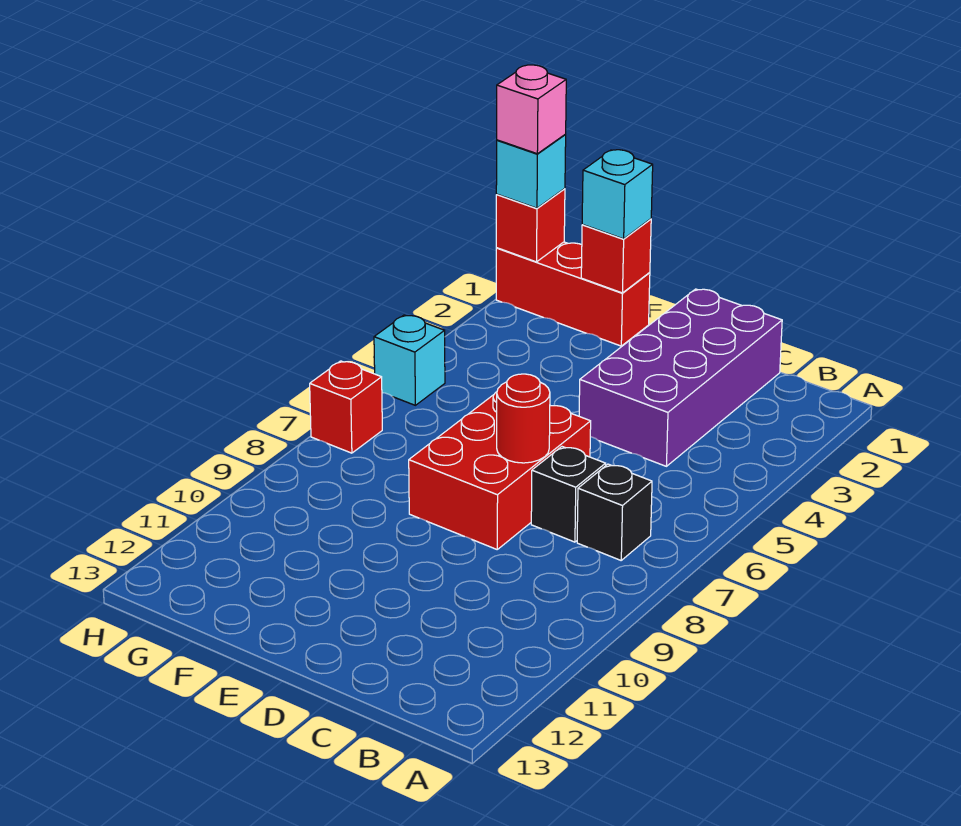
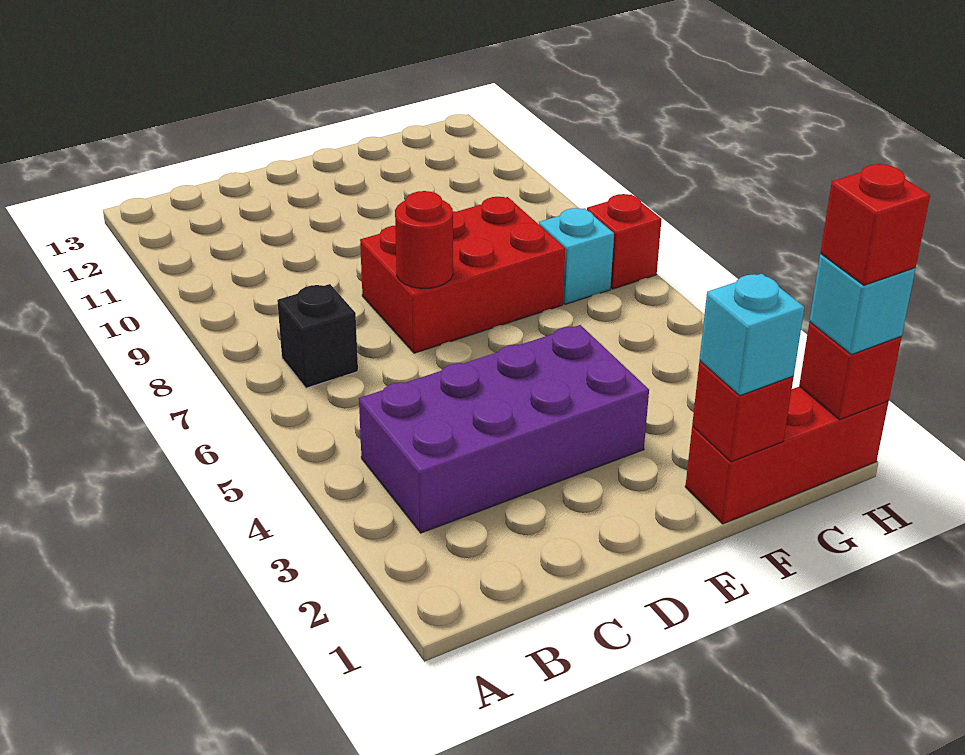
purple 2x4 brick [579,289,782,466] -> purple 2x4 brick turned to [359,325,649,533]
black 1x1 brick [531,447,606,542] -> none
red 2x3 brick [409,392,591,549] -> red 2x3 brick turned to [360,197,565,353]
pink 1x1 brick [497,65,566,154] -> red 1x1 brick [820,164,930,285]
cyan 1x1 brick [374,315,445,405] -> cyan 1x1 brick moved to [539,208,614,304]

